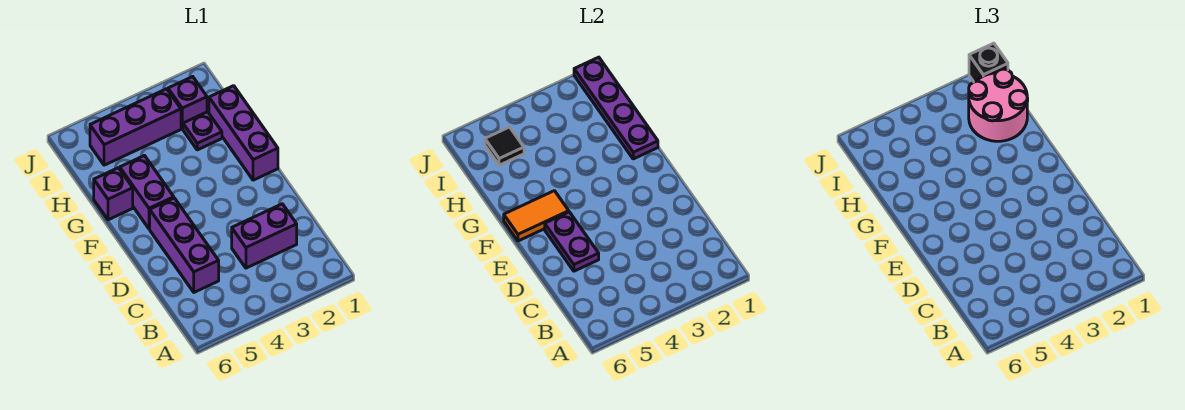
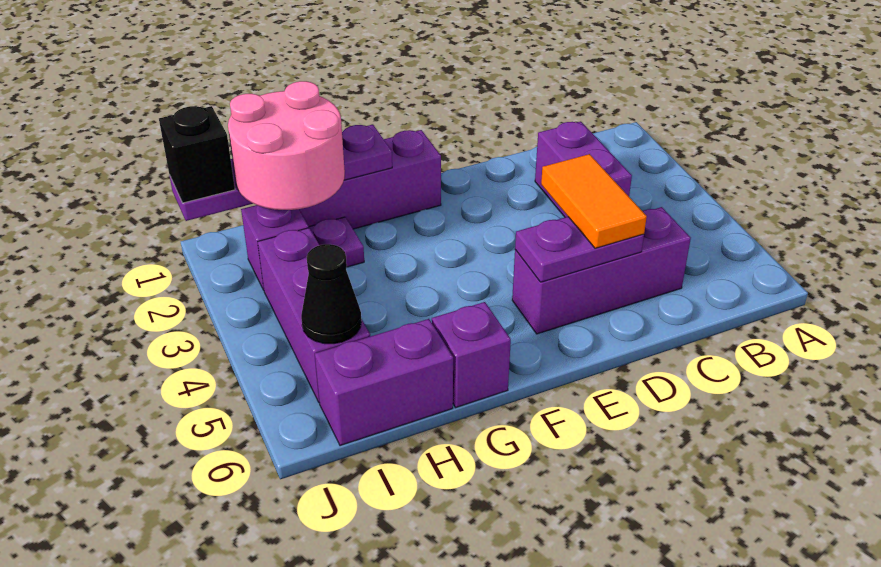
purple 1x2 brick [120,156,174,229] -> purple 1x2 brick moved to [315,319,453,446]
orange 1x2 tile [504,191,569,241] -> orange 1x2 tile moved to [541,154,647,248]
black 1x1 tile [485,127,524,165] -> black 1x1 cone [301,244,361,344]

